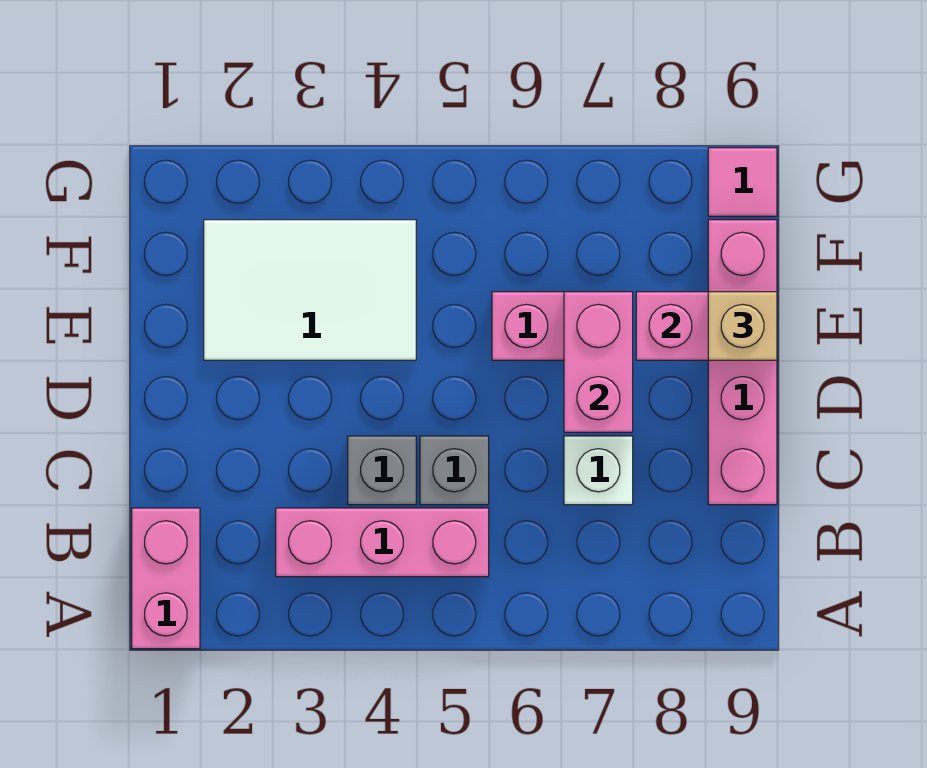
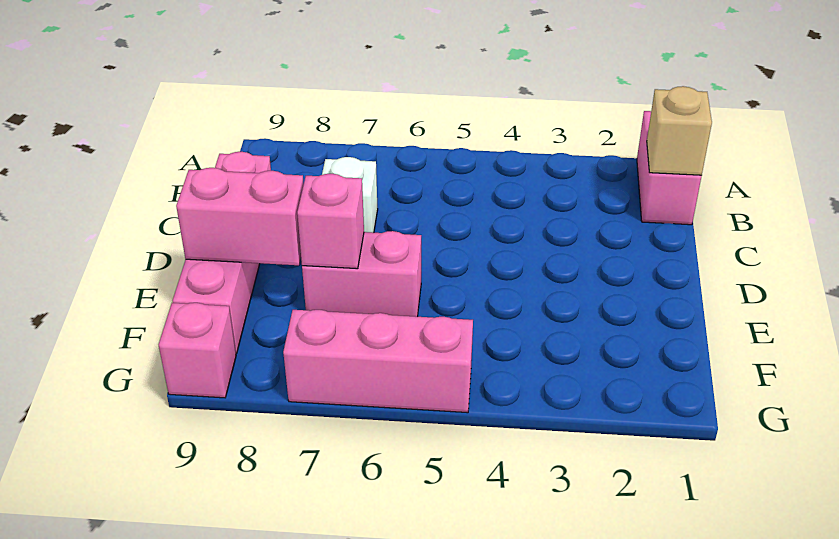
pink 1x3 brick [276,508,489,577] -> pink 1x3 brick moved to [283,310,473,413]
grey 1x1 brick [348,436,416,505] -> none
grey 1x1 brick [420,436,489,505] -> none
pink 1x2 brick [564,292,633,432] -> pink 1x1 brick [297,174,364,269]
white 2x3 tile [204,220,416,360] -> none
tan 1x1 brick [708,292,777,360] -> tan 1x1 brick moved to [647,86,712,175]
pink 1x1 tile [708,148,777,216] -> pink 1x1 brick [159,303,236,398]

